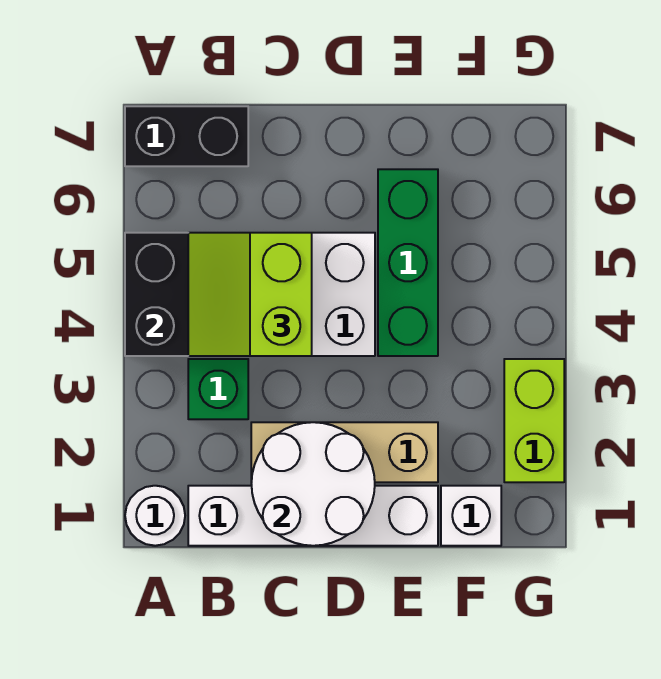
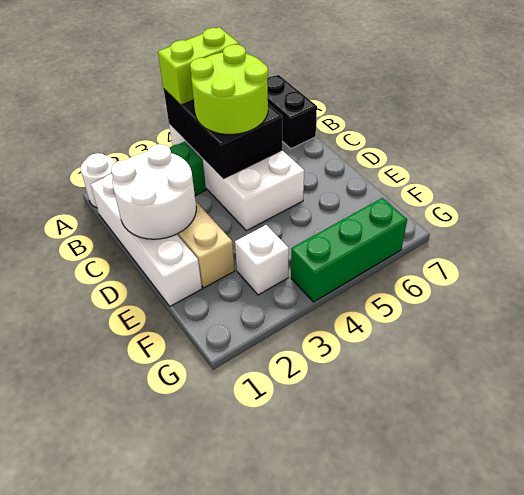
lime 2x2 slope [188,233,312,356] -> lime 2x2 round brick [190,44,268,134]
green 1x3 brick [378,169,438,356] -> green 1x3 brick moved to [291,198,407,302]
white 1x1 brick [441,486,501,546] -> white 1x1 brick moved to [235,225,289,295]
lime 1x2 brick [504,359,564,482] -> lime 1x2 brick moved to [158,27,239,105]

